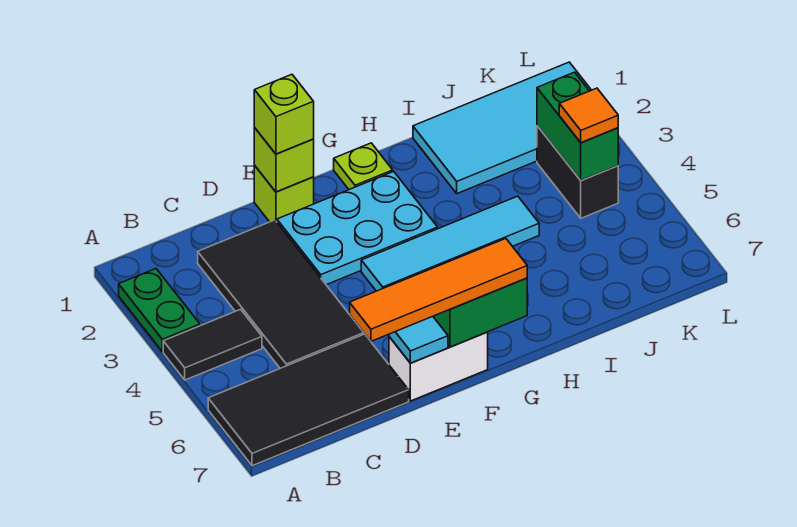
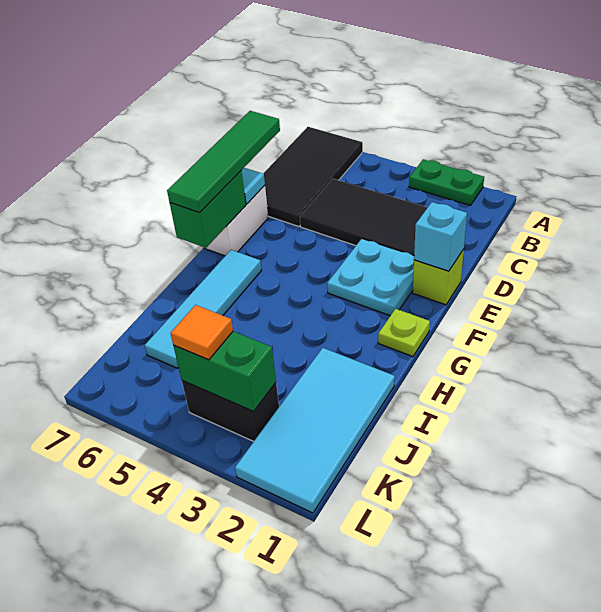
black 1x2 tile [163,309,262,380] -> none
orange 1x4 tile [350,239,527,341] -> green 1x4 tile [167,111,280,212]
lime 1x1 brick [254,128,314,192] -> cyan 1x1 brick [414,202,467,271]
lime 1x1 brick [254,74,314,154] -> none
cyan 2x3 plate [277,172,438,285] -> cyan 2x2 plate [327,239,414,316]
cyan 1x4 tile [361,196,539,291] -> cyan 1x4 tile moved to [145,250,261,368]

